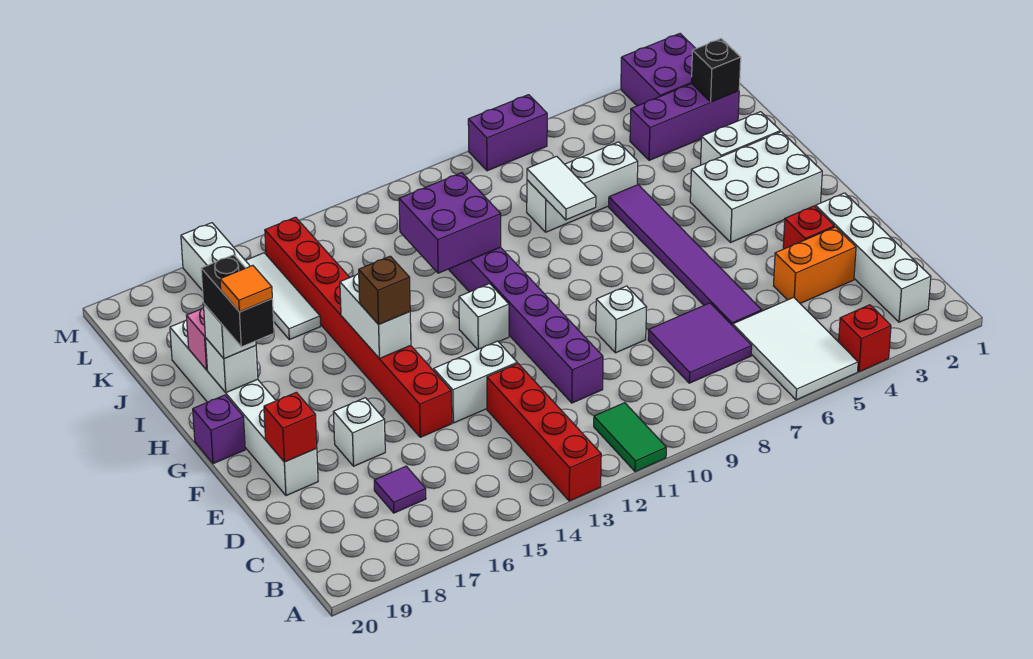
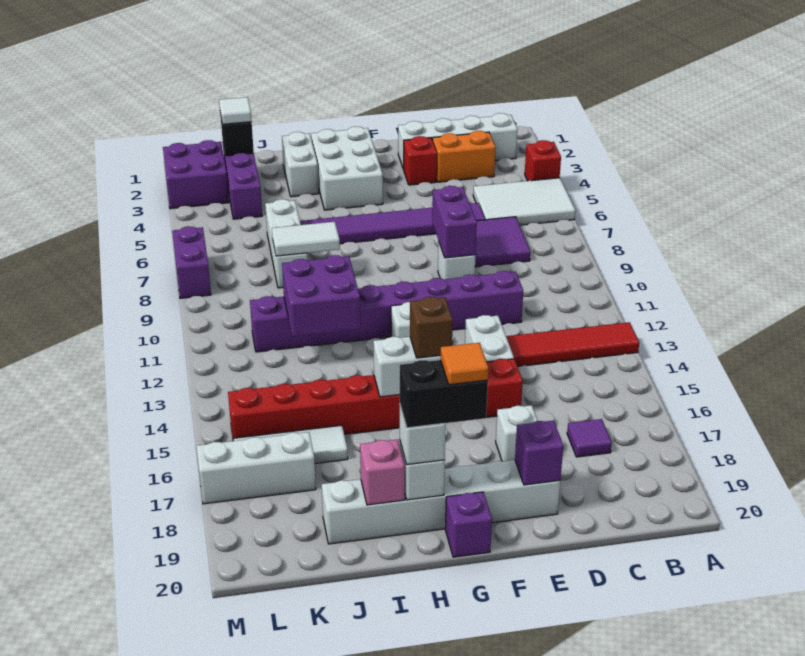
green 1x2 tile [594,403,666,472] -> none
red 1x4 brick [487,364,601,501] -> red 1x4 tile [506,322,639,367]
orange 1x2 brick [773,227,856,303] -> orange 1x2 brick turned to [433,131,495,182]
none -> purple 1x2 brick [432,186,477,258]
red 1x1 brick [264,392,317,462] -> purple 1x1 brick [515,421,563,485]
none -> white 1x1 tile [219,97,252,124]

